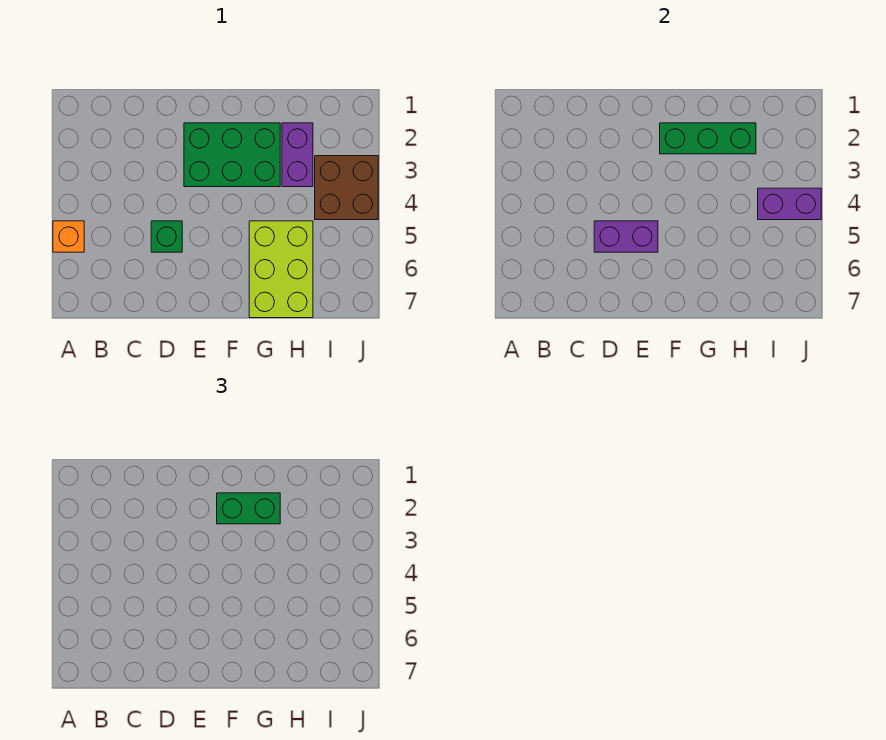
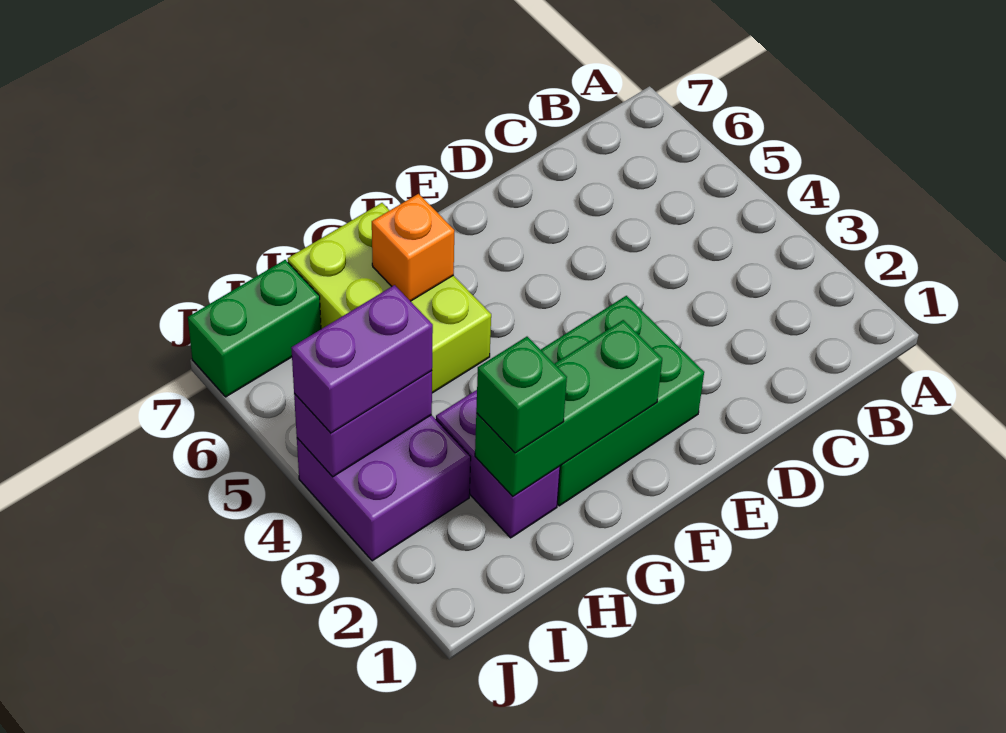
orange 1x1 brick [53,221,84,252] -> orange 1x1 brick moved to [372,194,454,301]
green 1x1 brick [151,221,182,252] -> green 1x1 brick moved to [476,337,567,453]
purple 1x2 brick [594,221,658,252] -> purple 1x2 brick moved to [291,285,433,433]
green 1x2 brick [217,493,280,524] -> green 1x2 brick moved to [188,260,321,397]
brown 2x2 brick [315,156,378,220] -> purple 2x2 brick [297,415,471,561]

